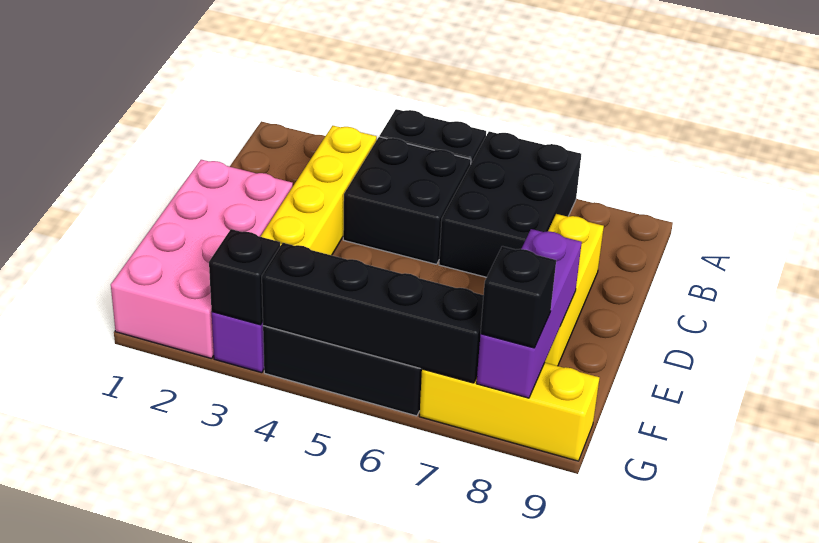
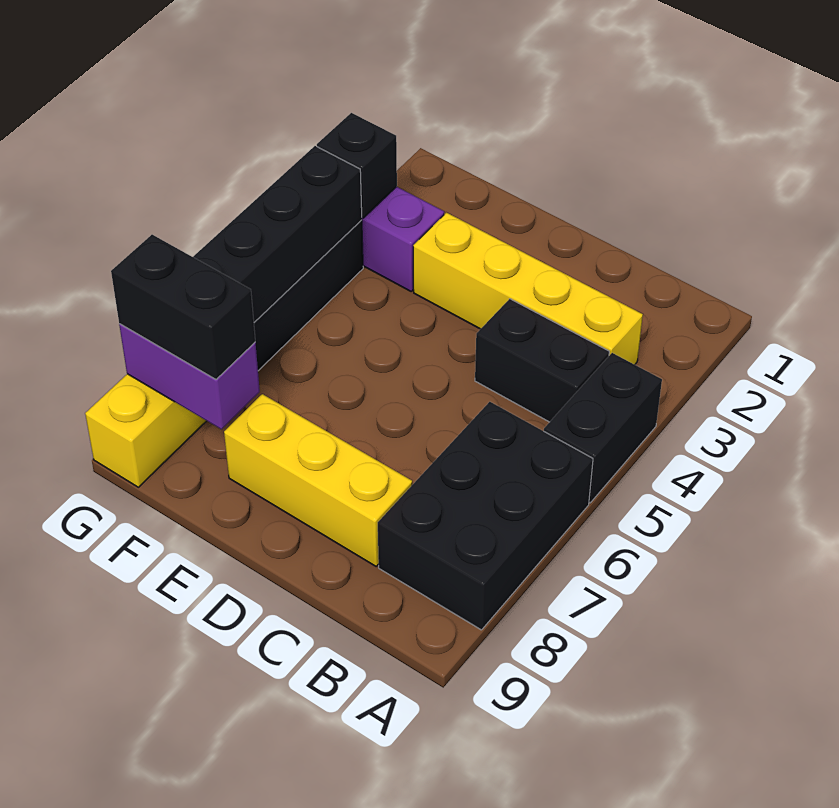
black 2x3 brick [439,131,581,277] -> black 2x3 brick turned to [378,402,593,630]
black 2x2 brick [343,137,471,264] -> black 1x2 brick [475,299,609,422]
pink 2x4 brick [111,160,293,359] -> none
purple 1x3 brick [476,229,582,398] -> purple 1x2 brick [119,324,260,429]
black 1x1 brick [481,246,556,348] -> black 1x2 brick [111,235,255,379]

